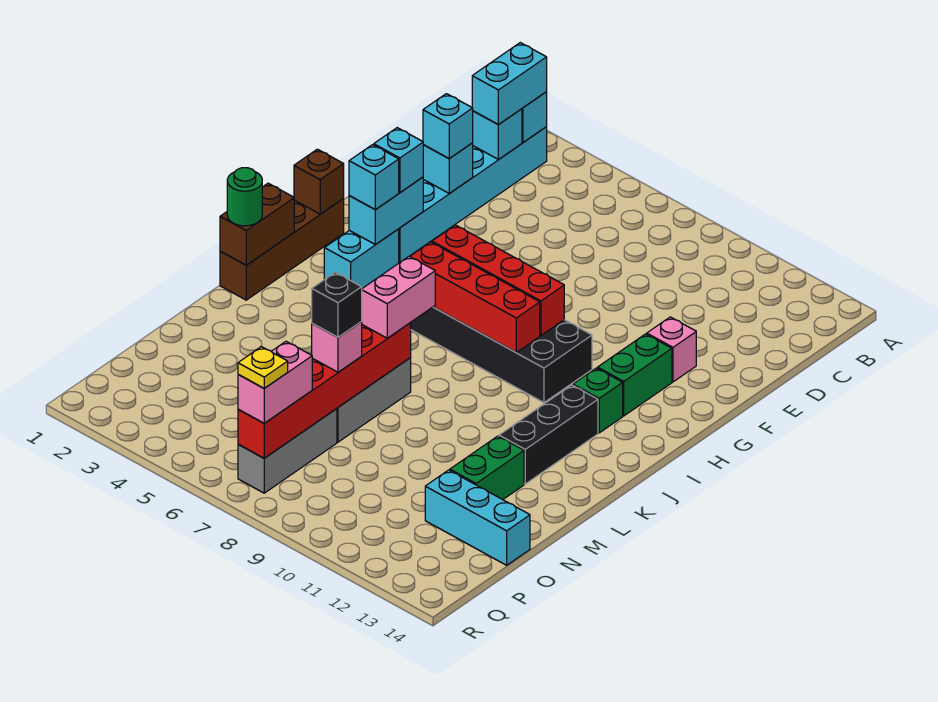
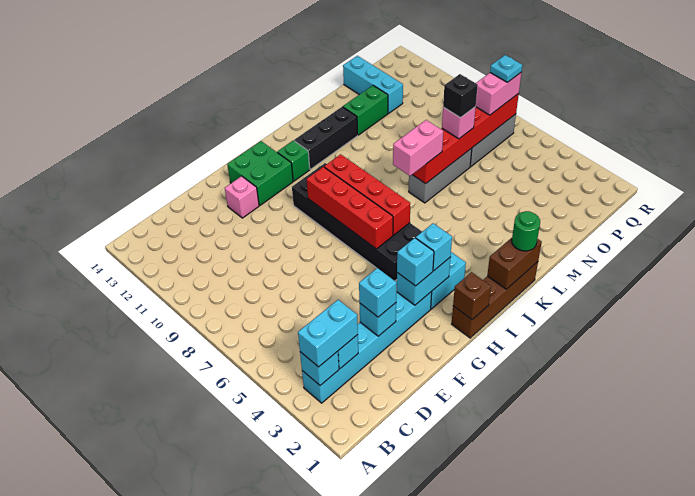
green 1x2 brick [598,334,672,416] -> green 2x2 brick [227,141,293,205]
yellow 1x1 plate [238,347,288,388] -> cyan 1x1 plate [490,55,522,82]

